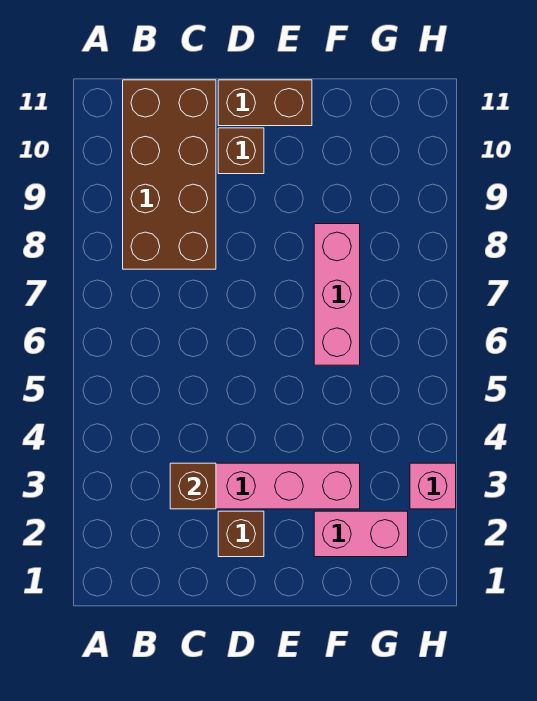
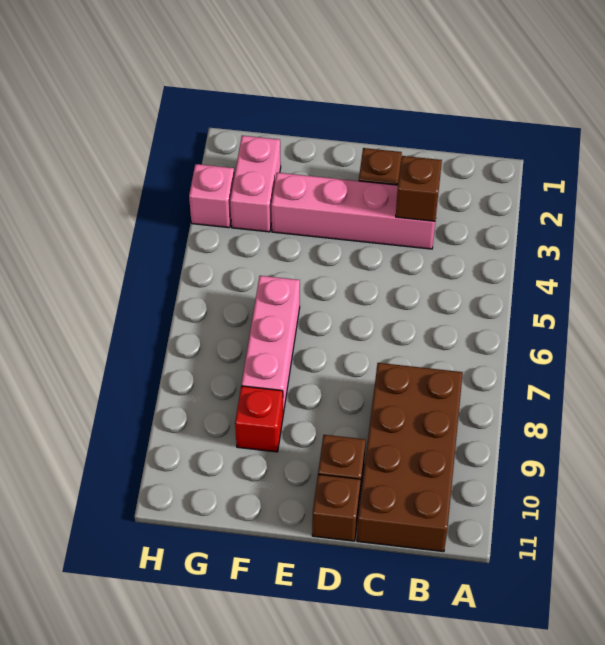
brown 1x2 brick [218,80,312,126] -> brown 1x1 brick [312,474,361,541]
pink 1x2 brick [314,511,408,557] -> pink 1x2 brick turned to [230,136,281,232]
none -> red 1x1 brick [235,386,283,452]

